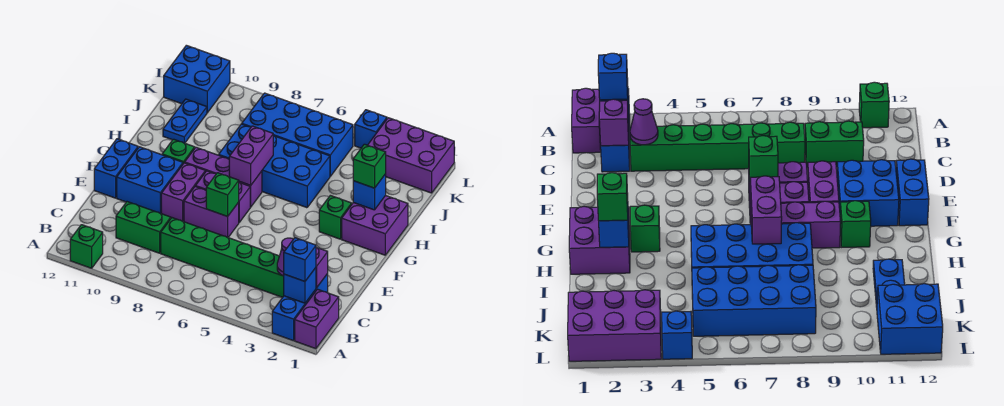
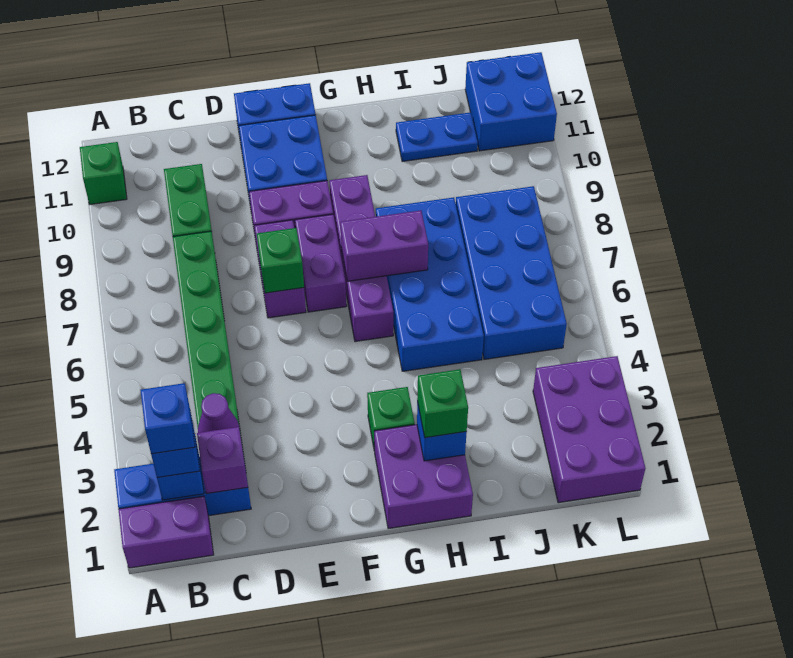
purple 1x3 brick [185,147,262,207] -> purple 1x4 brick [329,175,393,342]
green 1x1 brick [162,139,195,164] -> none
blue 1x1 brick [355,110,387,148] -> blue 1x1 brick moved to [141,383,195,454]

